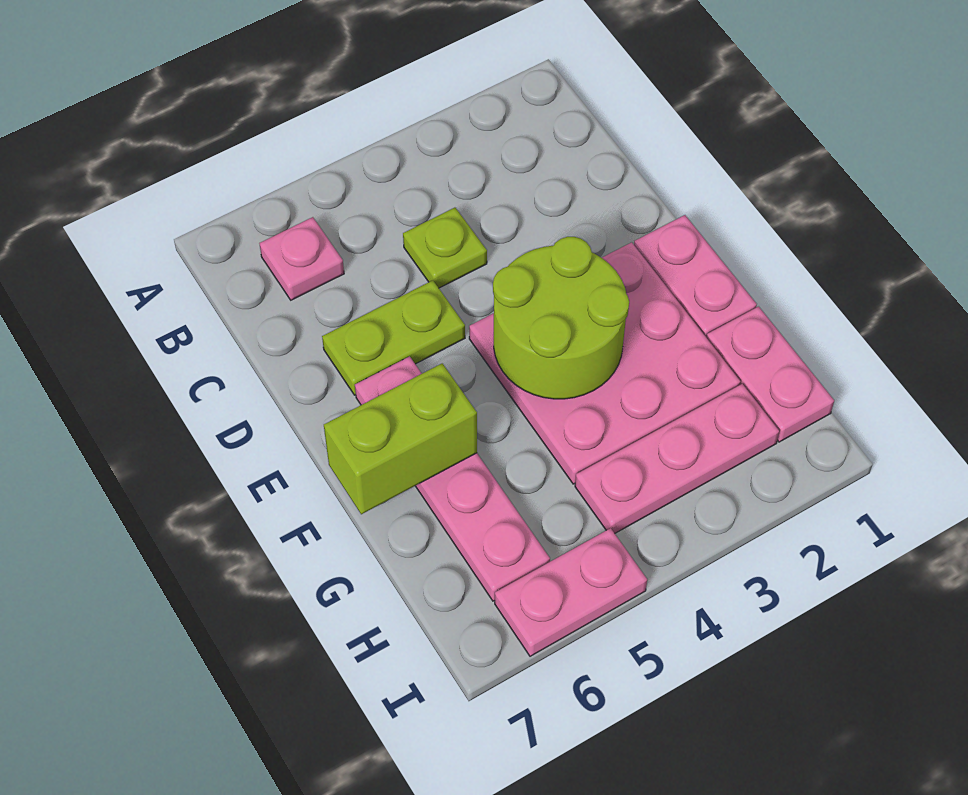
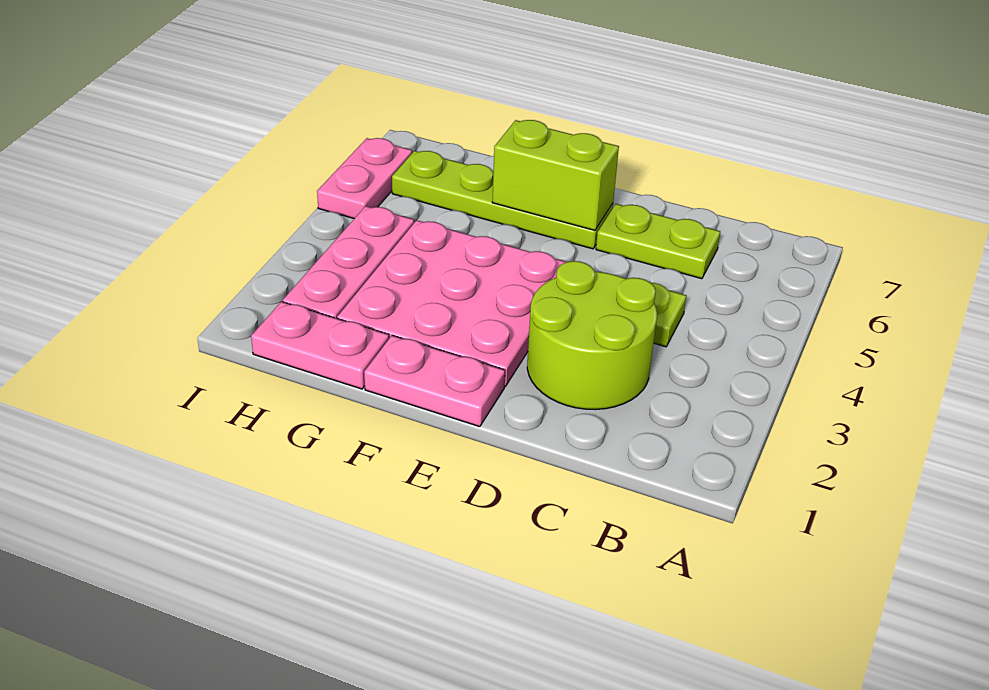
pink 1x1 plate [259,217,344,300] -> none
lime 1x2 plate [322,280,465,395] -> lime 1x2 plate turned to [596,204,720,279]
lime 2x2 round brick [493,237,629,399] -> lime 2x2 round brick moved to [527,261,657,410]
pink 1x4 plate [355,356,550,601] -> lime 1x4 plate [392,151,613,249]
lime 1x2 brick [324,363,477,514] -> lime 1x2 brick turned to [492,120,619,230]

